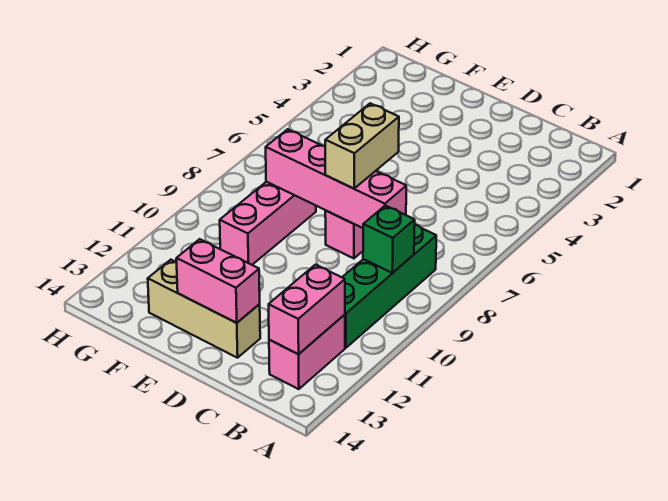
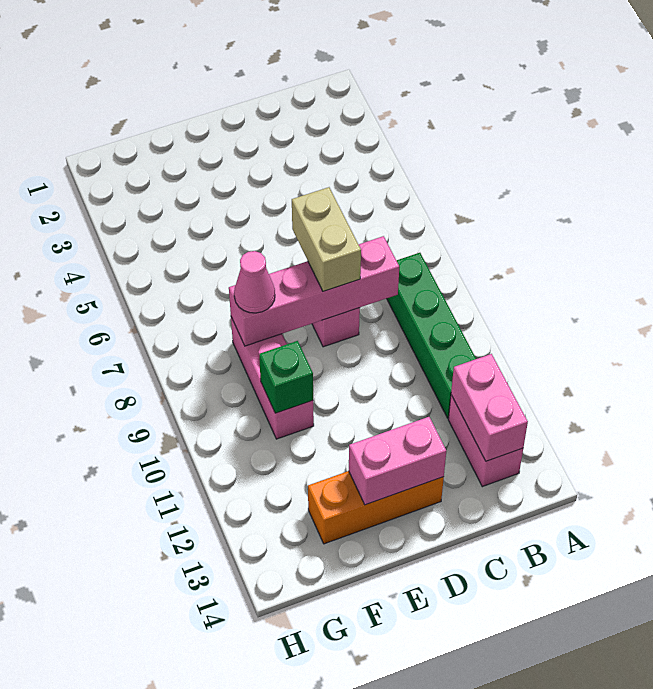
green 1x1 brick [363,205,415,273] -> green 1x1 brick moved to [259,341,313,413]
tan 1x3 brick [148,260,260,358] -> orange 1x3 brick [308,471,444,544]
none -> pink 1x1 cone [234,251,275,313]

